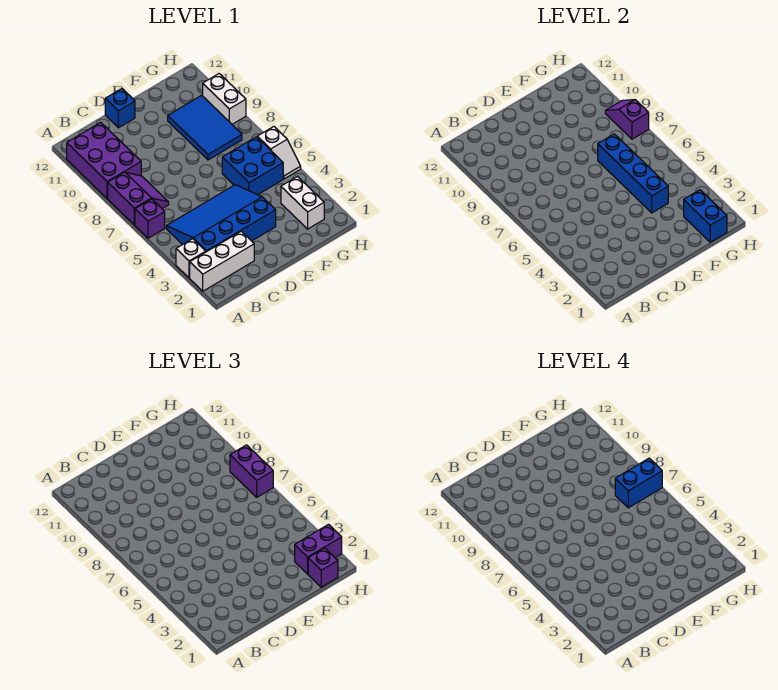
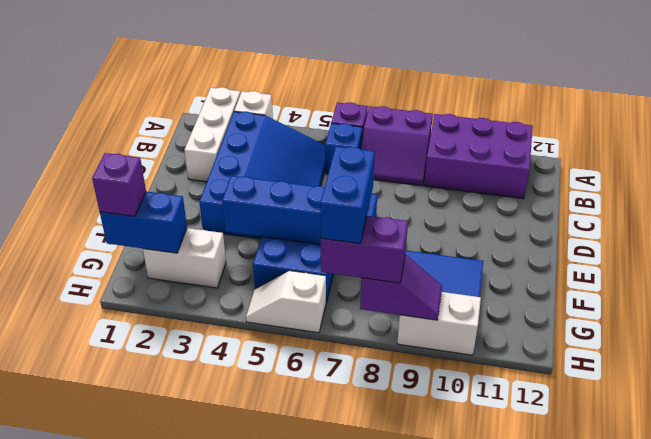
blue 1x1 brick [105,89,135,128] -> blue 1x1 brick moved to [325,123,362,174]
purple 1x2 brick [295,524,342,574] -> none

